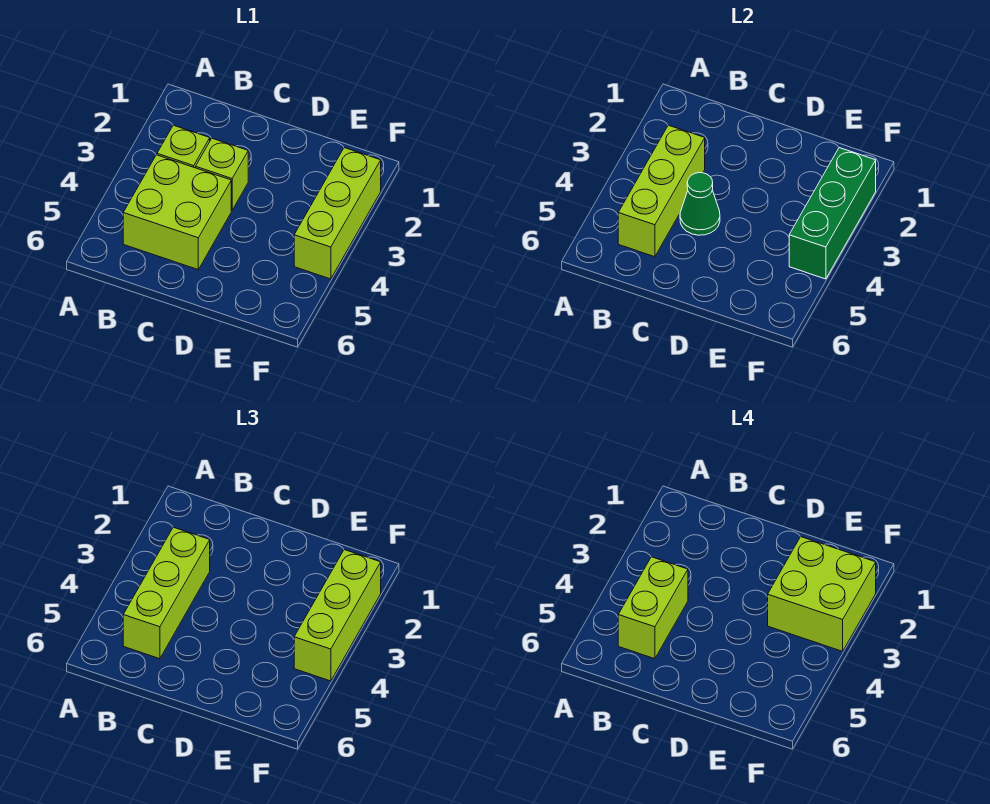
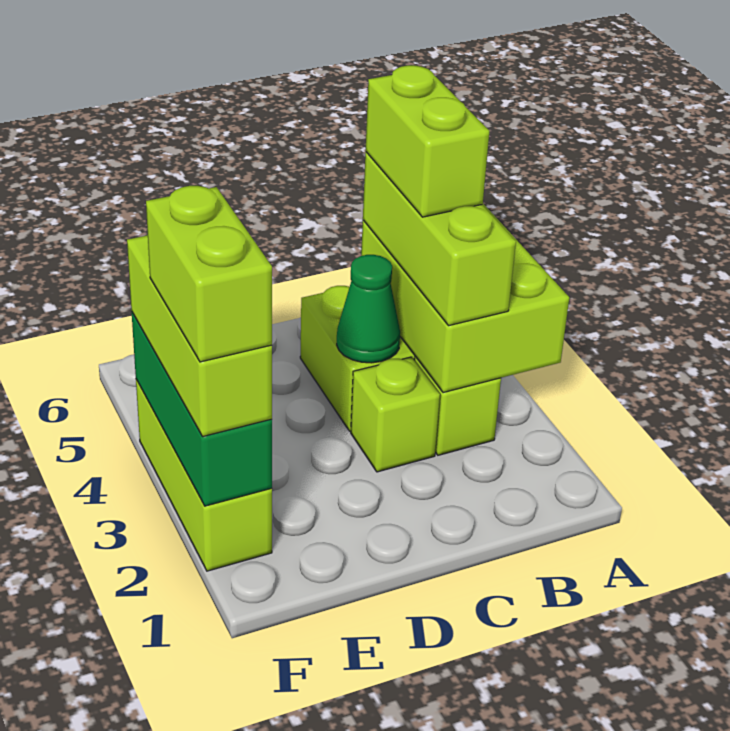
lime 1x3 brick [618,125,705,257] -> lime 2x3 brick [361,204,569,393]
lime 2x2 brick [768,537,876,651] -> lime 1x2 brick [146,186,272,362]

